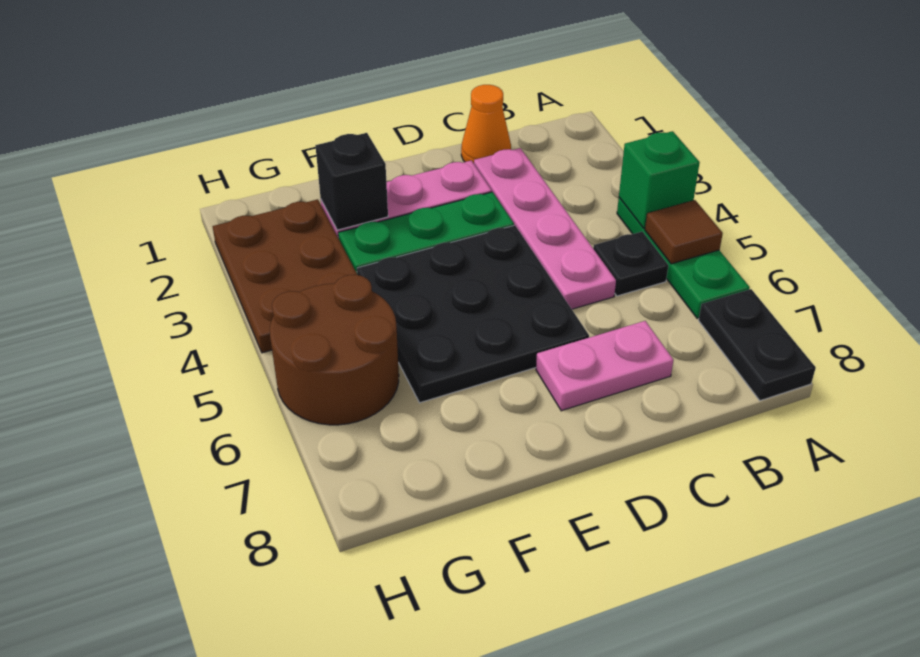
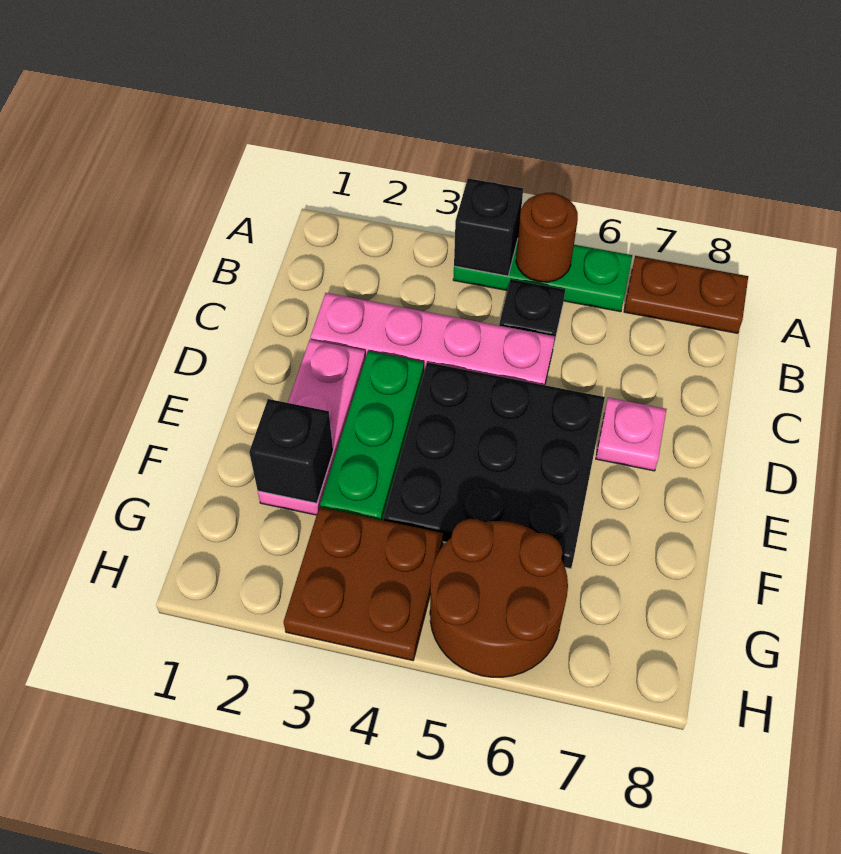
green 1x1 brick [619,131,700,228] -> black 1x1 brick [454,178,523,276]
brown 1x1 tile [645,200,723,264] -> brown 1x1 round brick [516,193,578,282]
black 1x2 plate [699,289,816,401] -> brown 1x2 plate [624,256,748,333]
orange 1x1 cone [461,85,511,163] -> none
pink 1x2 plate [536,321,673,411] -> pink 1x1 plate [596,398,667,471]
brown 2x3 plate [213,199,357,353] -> brown 2x2 plate [284,507,443,661]

